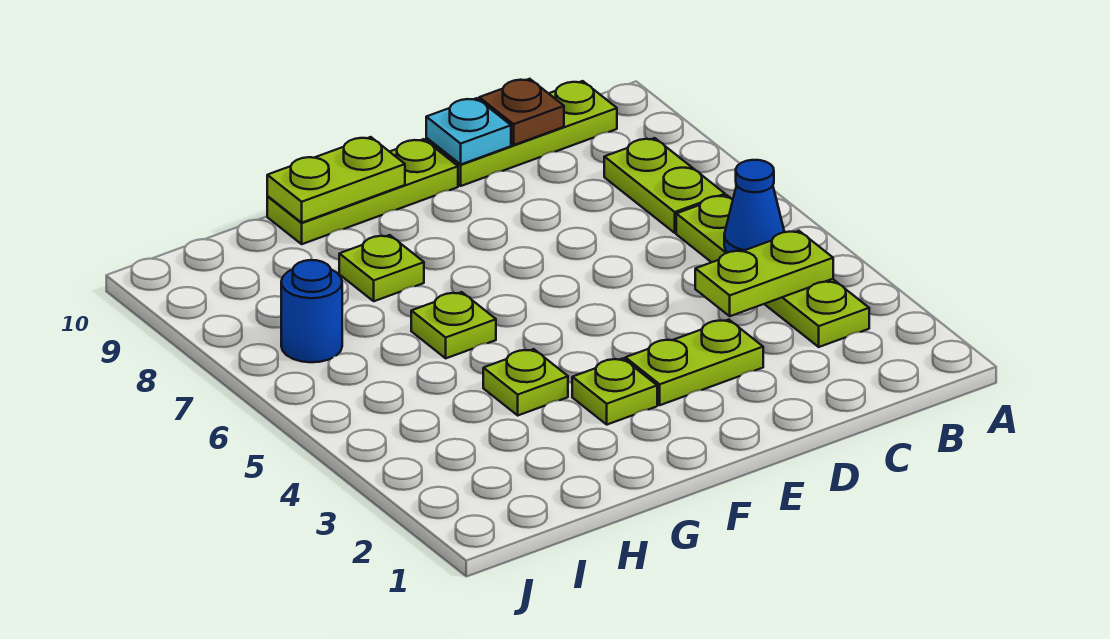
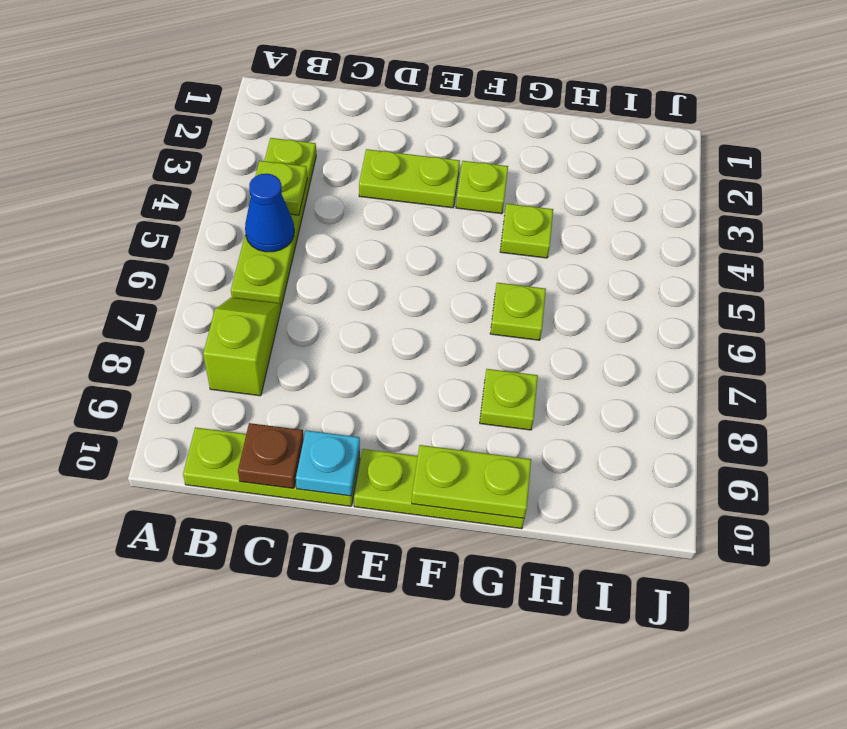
lime 1x2 plate [695,231,833,316] -> lime 1x1 plate [250,161,307,215]
lime 1x2 plate [604,138,725,233] -> lime 1x2 slope [203,298,281,396]
blue 1x1 round brick [281,260,342,362] -> none

